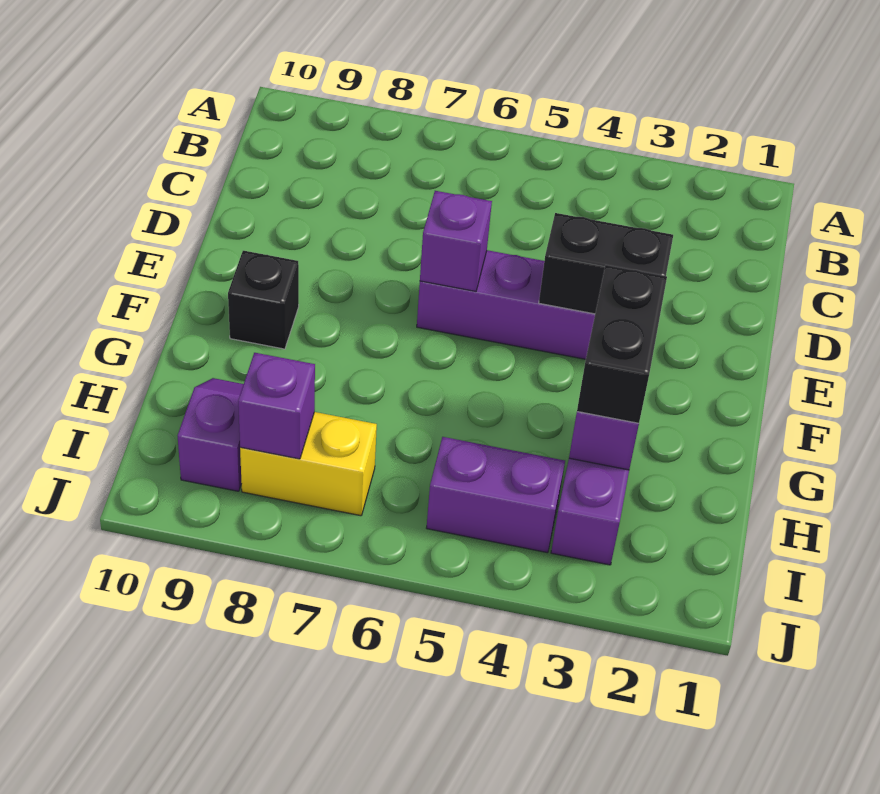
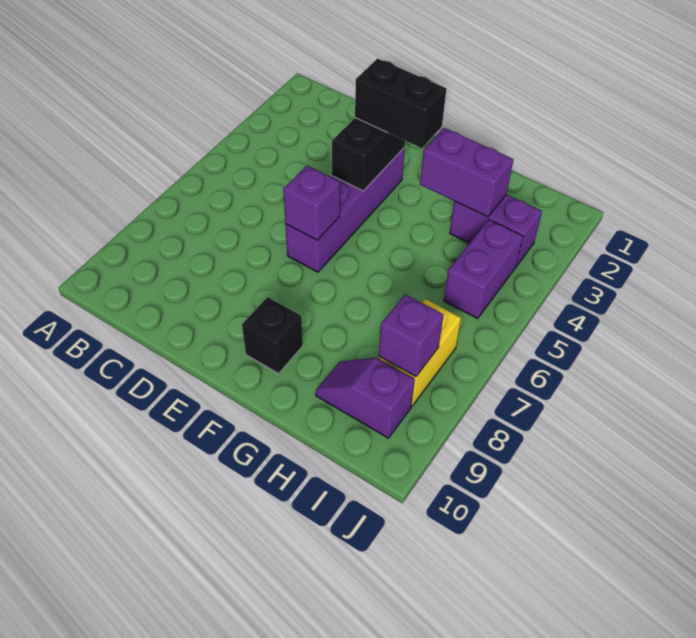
black 1x2 brick [577,265,667,423] -> black 1x2 brick moved to [355,59,446,148]

